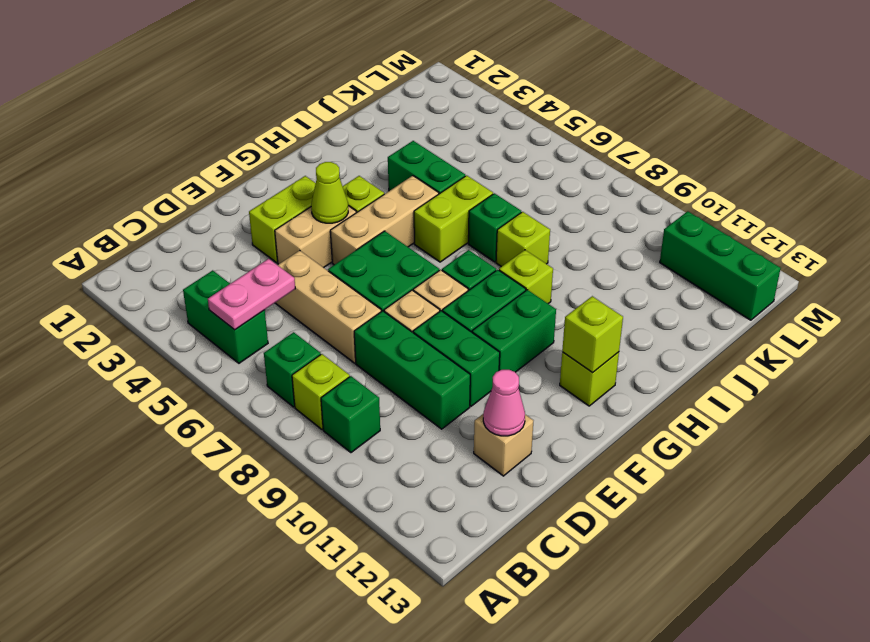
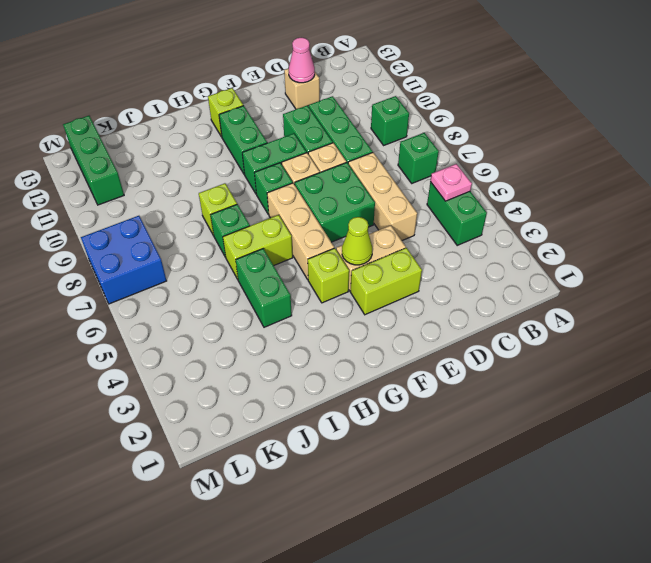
pink 1x2 plate [208,259,295,330] -> pink 1x1 plate [430,164,472,201]
lime 1x1 brick [292,354,350,429] -> none
tan 1x3 brick [330,176,439,265] -> tan 1x3 brick turned to [267,183,334,279]
green 1x2 brick [472,290,556,372] -> green 1x2 brick turned to [219,106,267,175]
lime 1x1 brick [562,296,623,373] -> none
lime 1x1 brick [499,250,553,304] -> none
none -> blue 2x2 brick [81,216,167,304]

